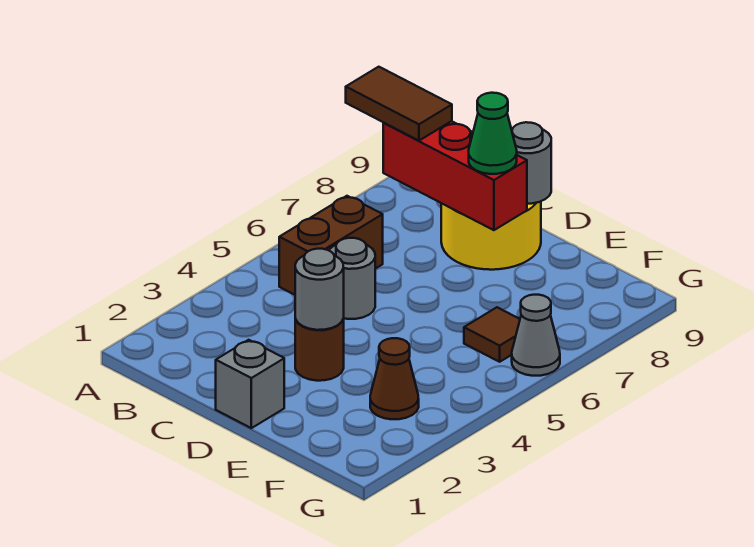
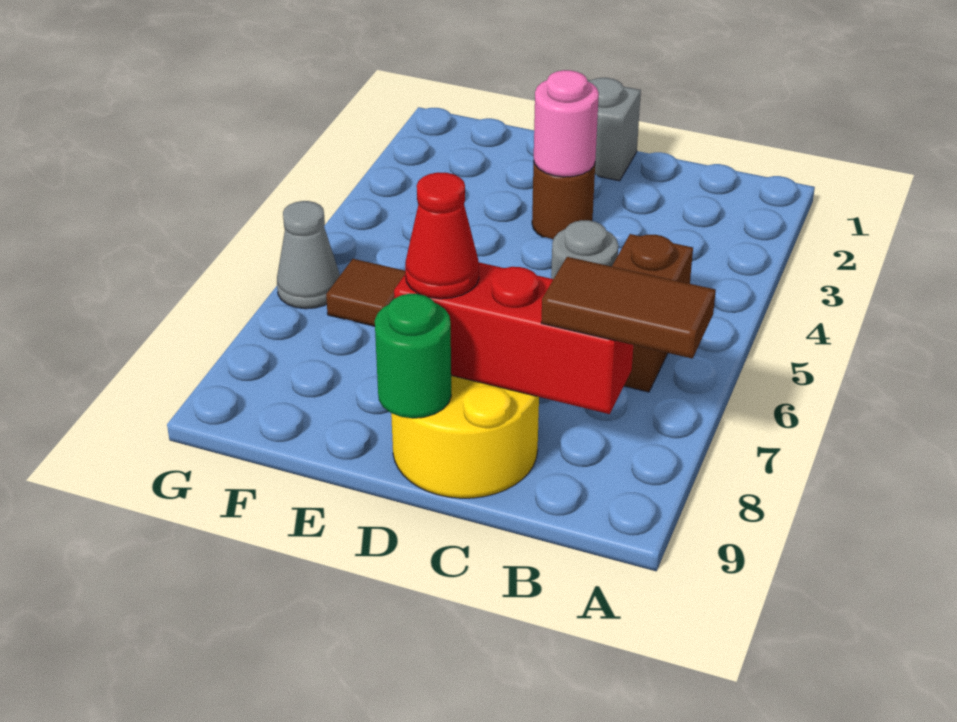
grey 1x1 round brick [295,249,344,330] -> pink 1x1 round brick [534,70,599,177]
green 1x1 cone [469,93,517,174] -> red 1x1 cone [405,173,479,299]
grey 1x1 round brick [512,122,551,204] -> green 1x1 round brick [375,294,451,418]
brown 1x1 cone [370,338,419,419] -> none

